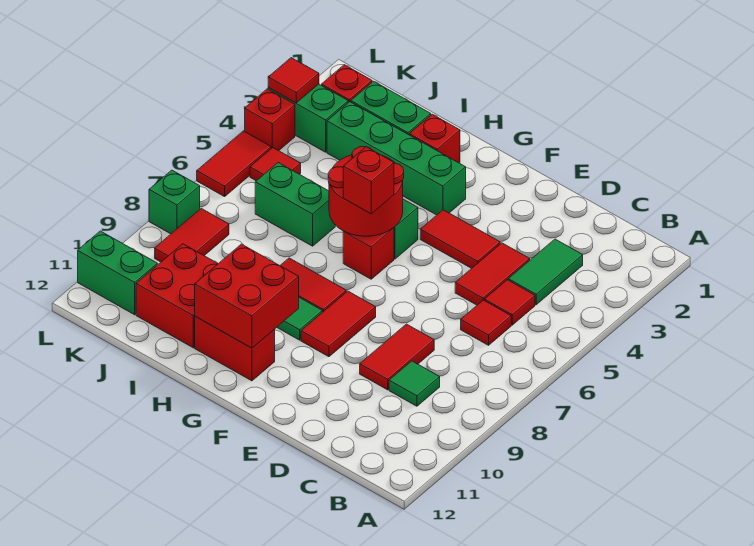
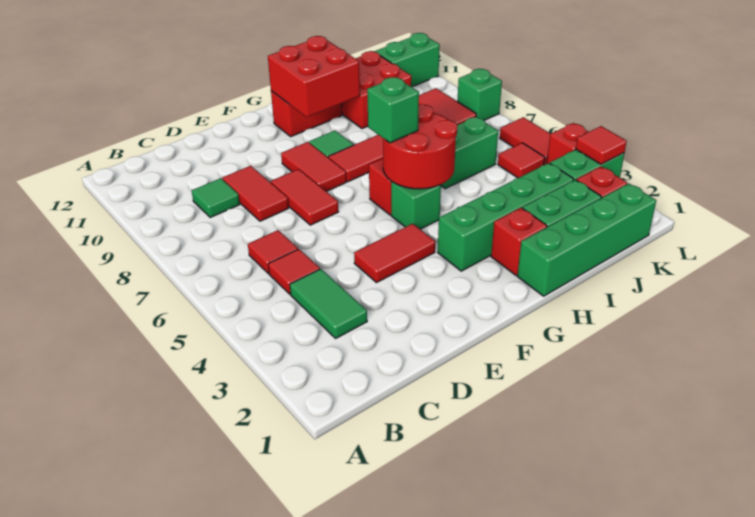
red 1x2 tile [455,243,530,305] -> red 1x2 tile moved to [271,169,338,225]
red 1x1 brick [343,147,394,214] -> green 1x1 brick [367,77,419,143]
none -> green 1x4 brick [517,183,656,296]

